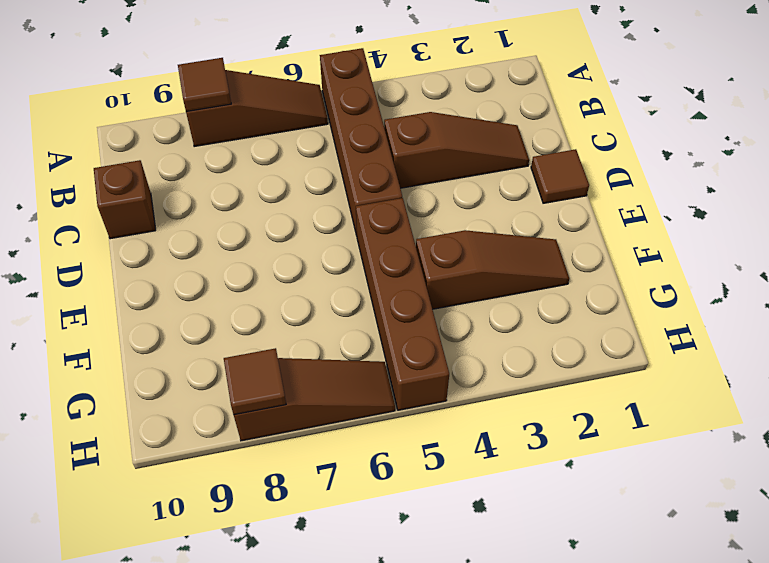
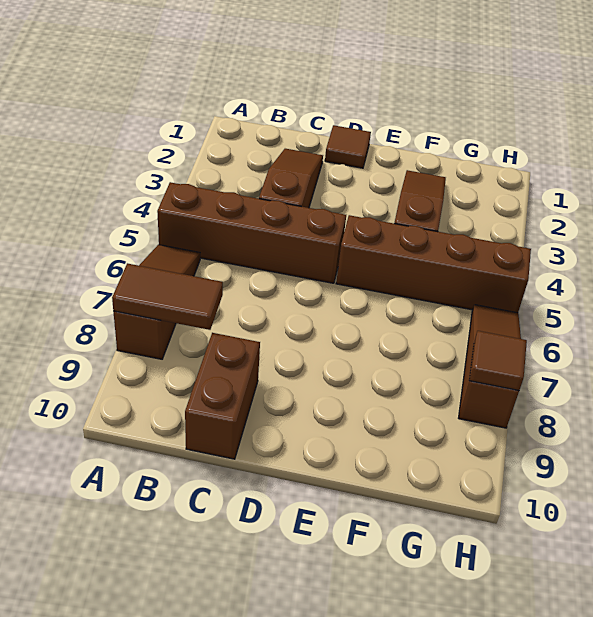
brown 1x1 tile [178,58,231,111] -> brown 1x2 tile [112,263,223,330]
brown 1x1 brick [94,160,156,239] -> brown 1x2 brick [185,333,260,459]

